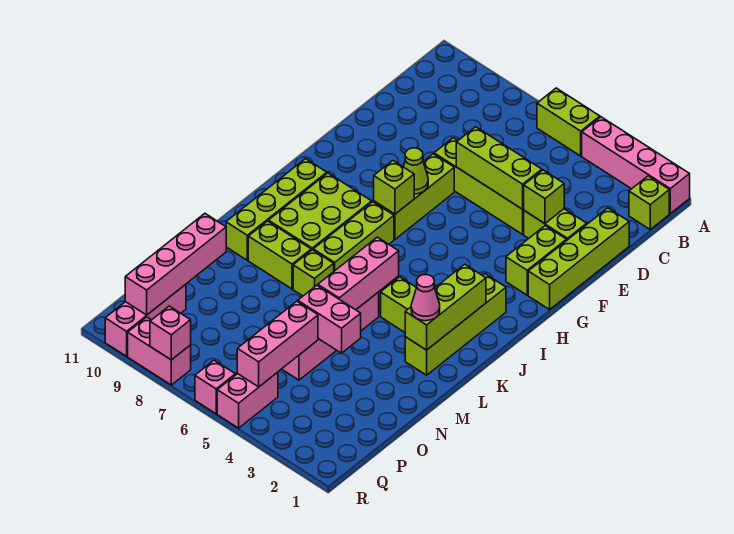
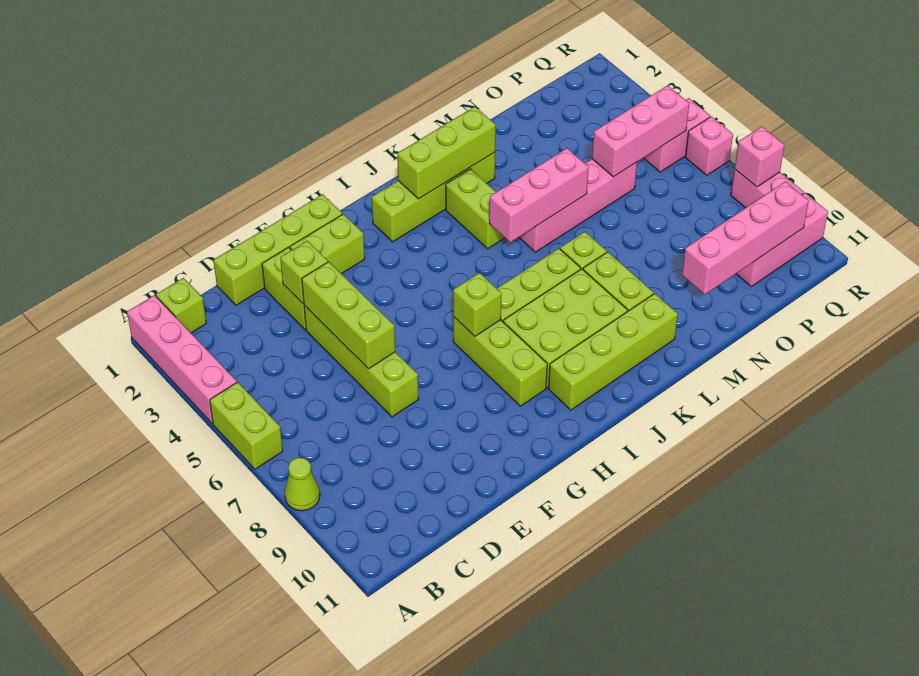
lime 1x3 brick [374,154,454,239] -> lime 1x3 brick turned to [453,317,547,406]
lime 1x1 cone [403,148,428,194] -> lime 1x1 cone moved to [284,458,320,511]
pink 1x1 cone [411,275,440,321] -> none
pink 1x2 brick [298,285,361,353] -> none

